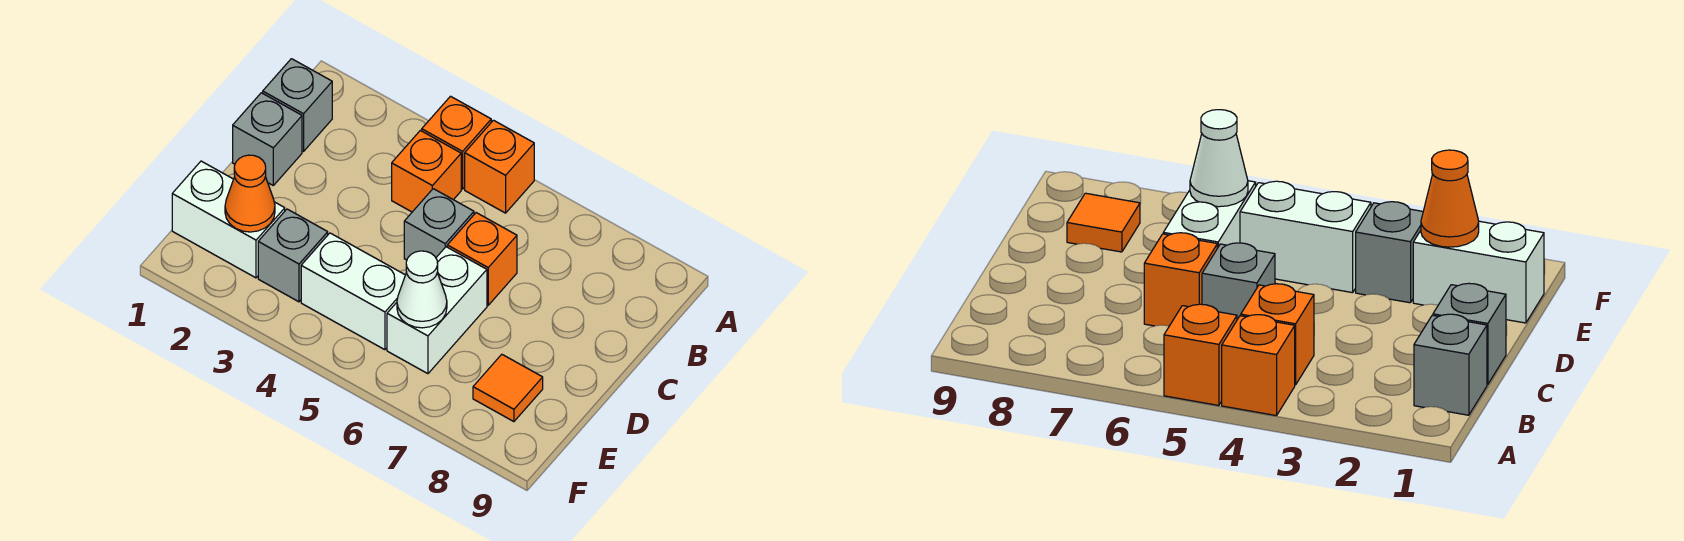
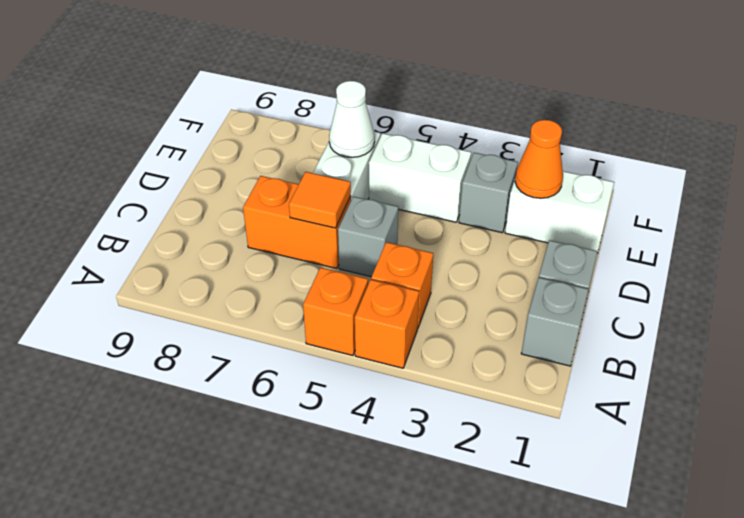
orange 1x1 brick [447,213,517,305] -> orange 1x2 brick [243,176,351,269]
orange 1x1 tile [473,354,543,422] -> orange 1x1 tile moved to [289,172,351,228]

